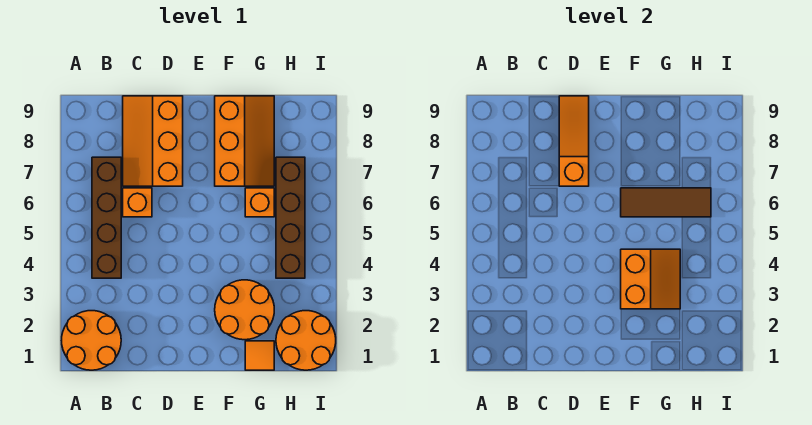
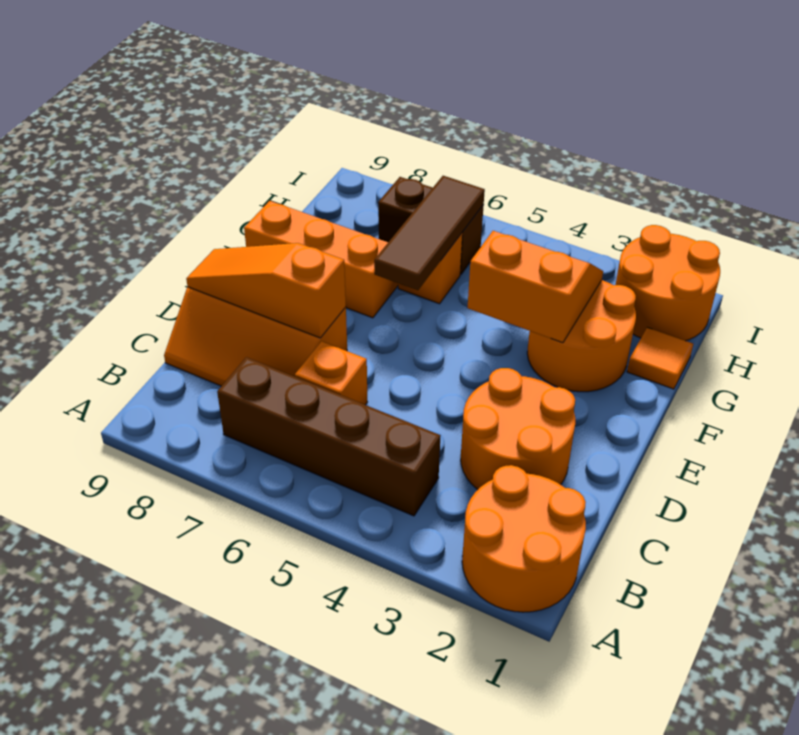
none -> orange 2x2 round brick [461,368,575,490]
brown 1x4 brick [276,157,305,278] -> brown 1x2 brick [378,177,484,274]

